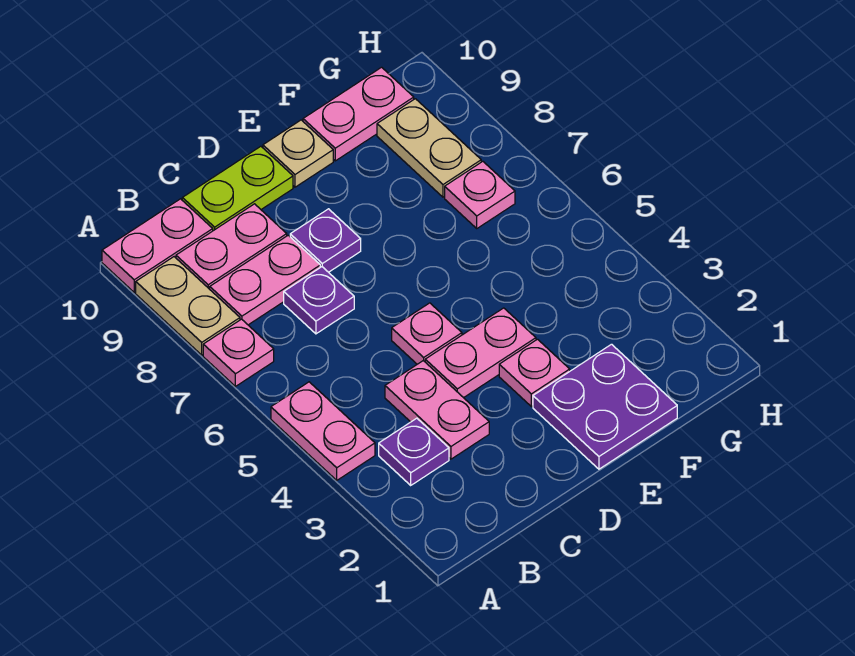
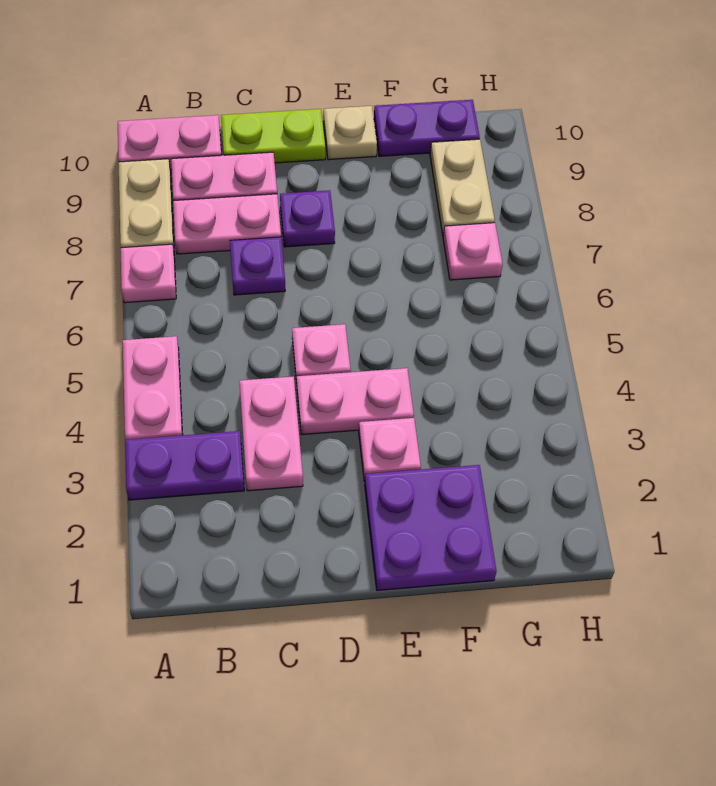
purple 1x1 plate [379,418,449,485] -> purple 1x2 plate [125,431,244,500]
pink 1x2 plate [303,67,414,161] -> purple 1x2 plate [374,100,480,156]

